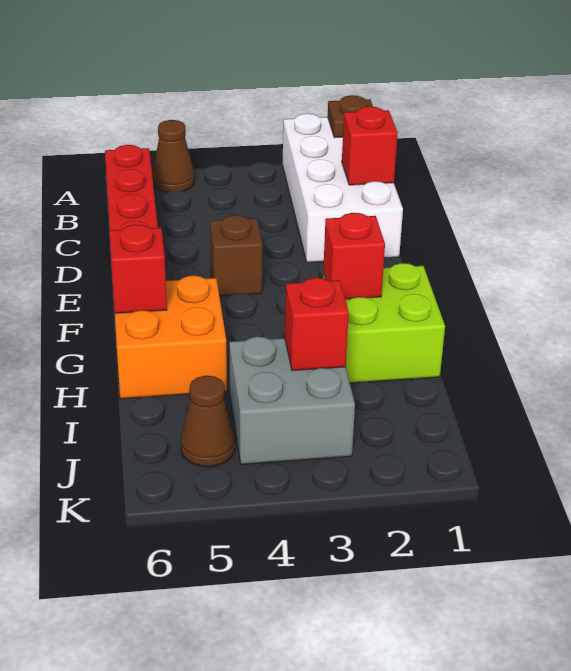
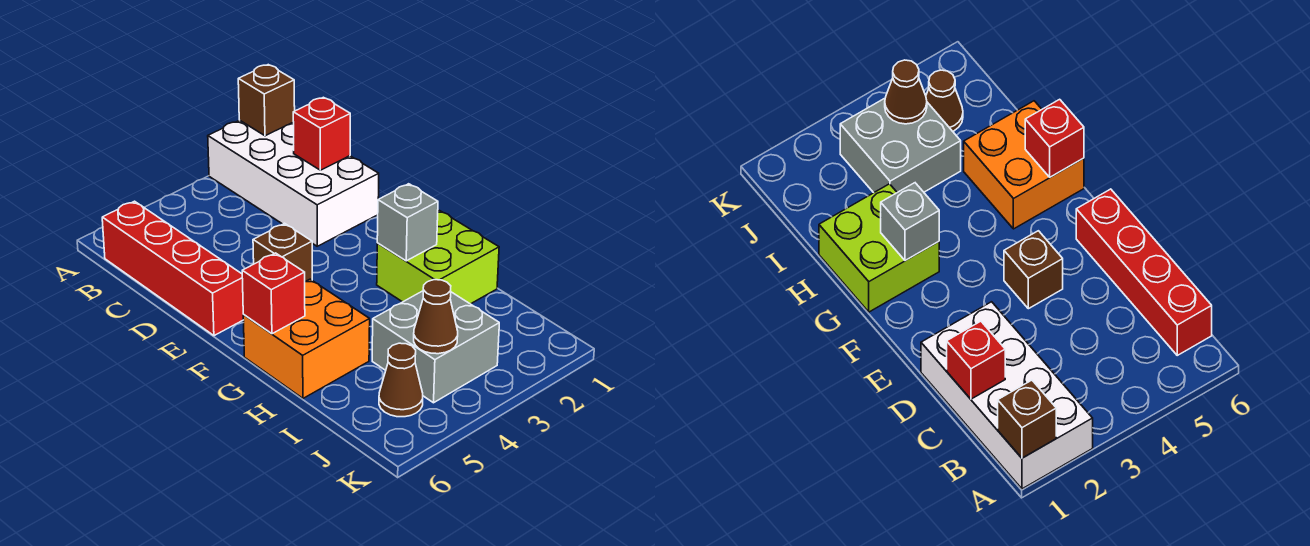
brown 1x1 plate [328,95,373,138] -> brown 1x1 brick [238,65,295,136]
brown 1x1 cone [152,120,195,192] -> brown 1x1 cone moved to [414,280,458,354]
red 1x1 brick [323,213,385,299] -> grey 1x1 brick [377,184,438,261]
red 1x1 brick [285,278,349,371] -> none

